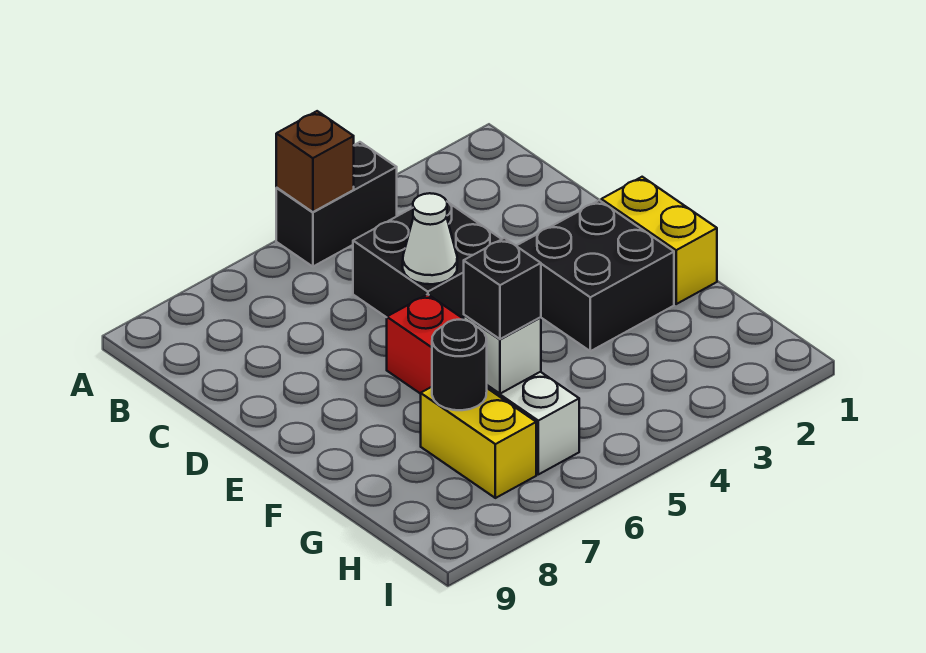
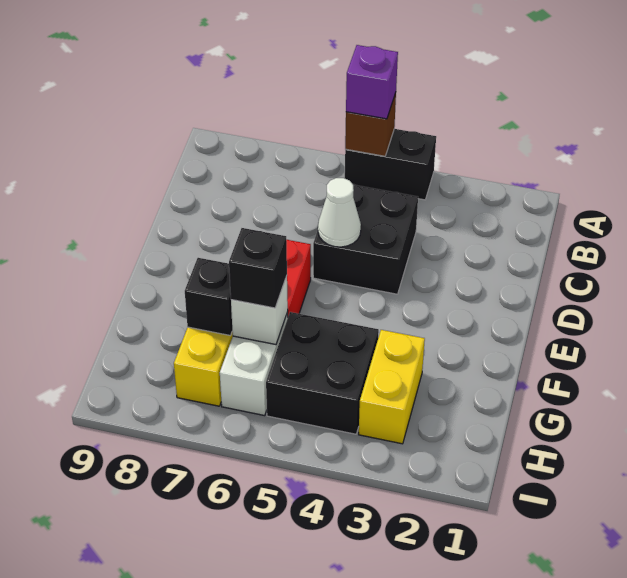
none -> purple 1x1 brick [346,45,398,119]
yellow 1x2 brick [601,177,717,304] -> yellow 1x2 brick moved to [359,330,425,444]
black 2x2 brick [517,200,674,351] -> black 2x2 brick moved to [266,312,379,434]
black 1x1 round brick [432,320,487,410] -> black 1x1 brick [185,258,232,336]

